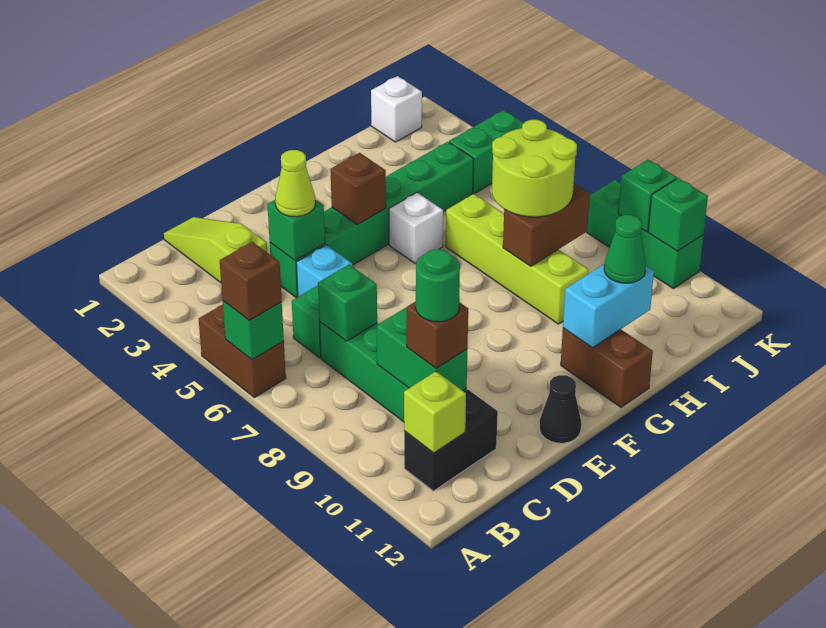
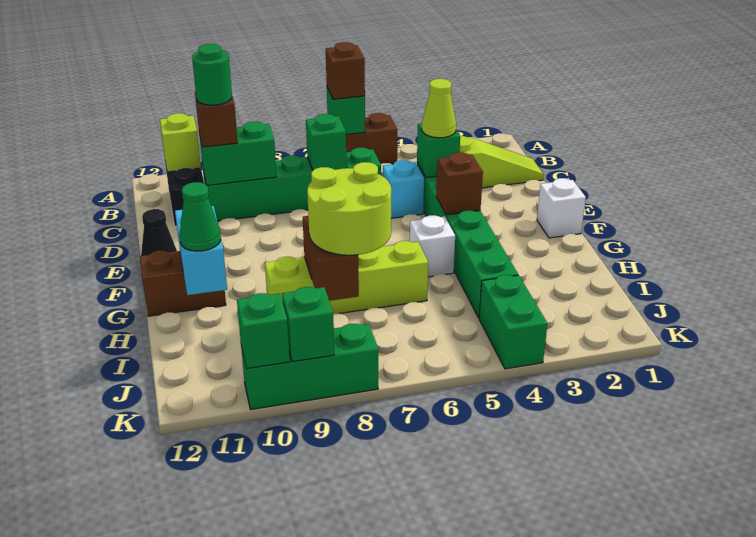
white 1x1 brick [371,76,422,142] -> white 1x1 brick moved to [537,178,586,238]

